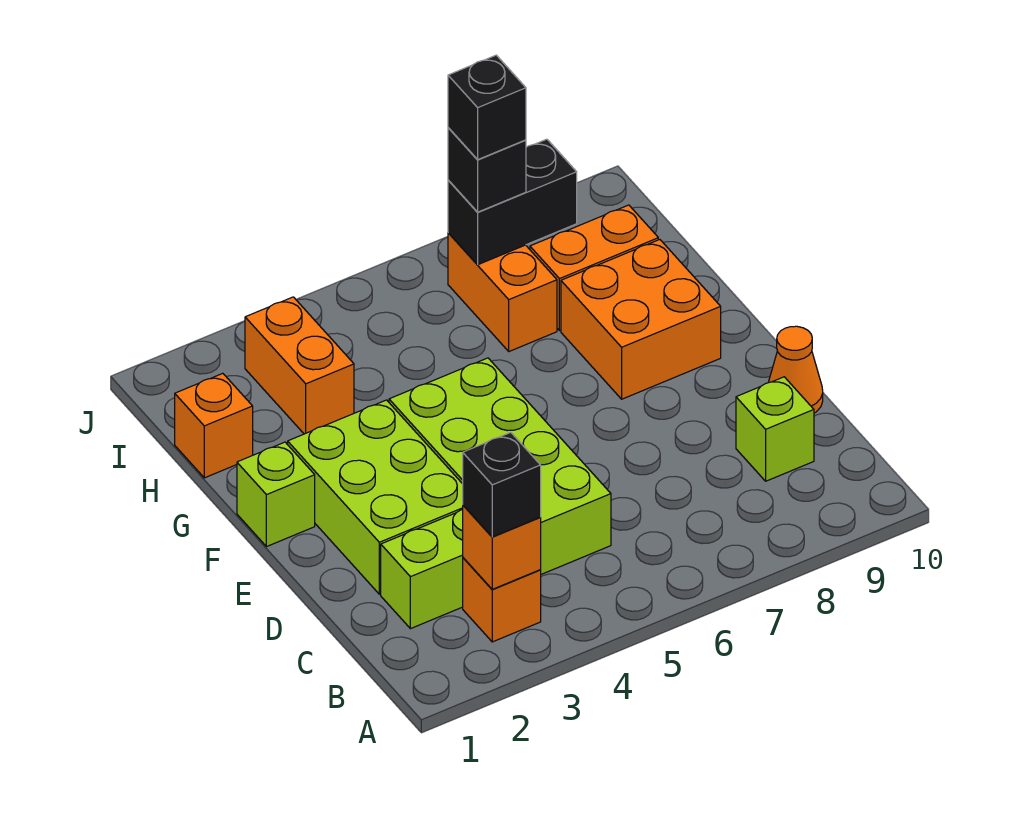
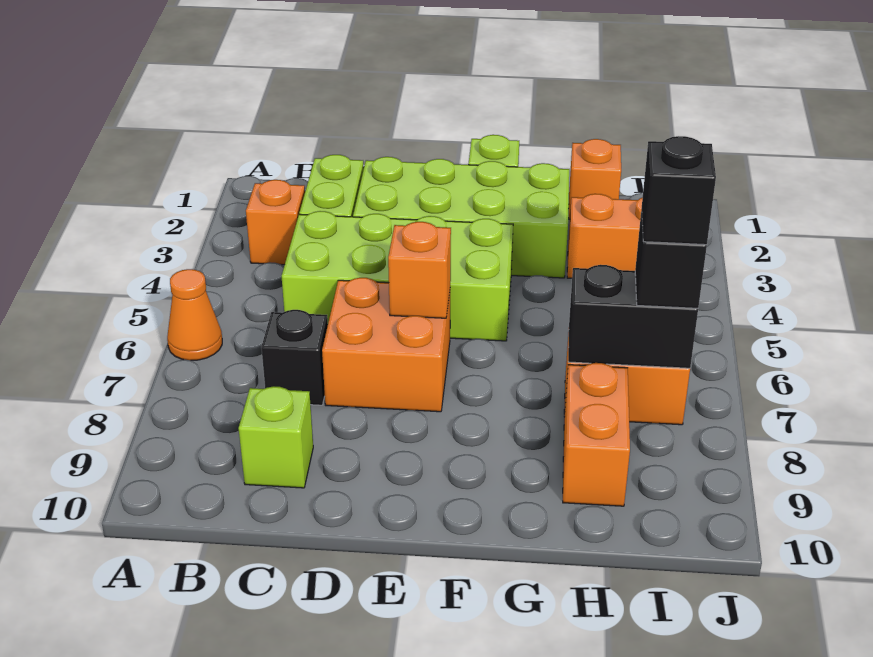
orange 1x1 brick [463,505,541,589] -> orange 1x1 brick moved to [388,222,451,318]
black 1x1 brick [463,432,541,537] -> black 1x1 brick moved to [261,310,328,405]
lime 2x3 brick [288,400,463,594] -> lime 2x4 brick [353,157,569,278]
orange 1x1 cone [768,326,823,413] -> orange 1x1 cone moved to [167,269,222,360]
orange 2x2 brick [561,240,721,399] -> orange 2x2 brick moved to [322,278,450,412]
black 1x2 brick [448,139,577,265] -> black 1x2 brick turned to [568,265,698,368]

